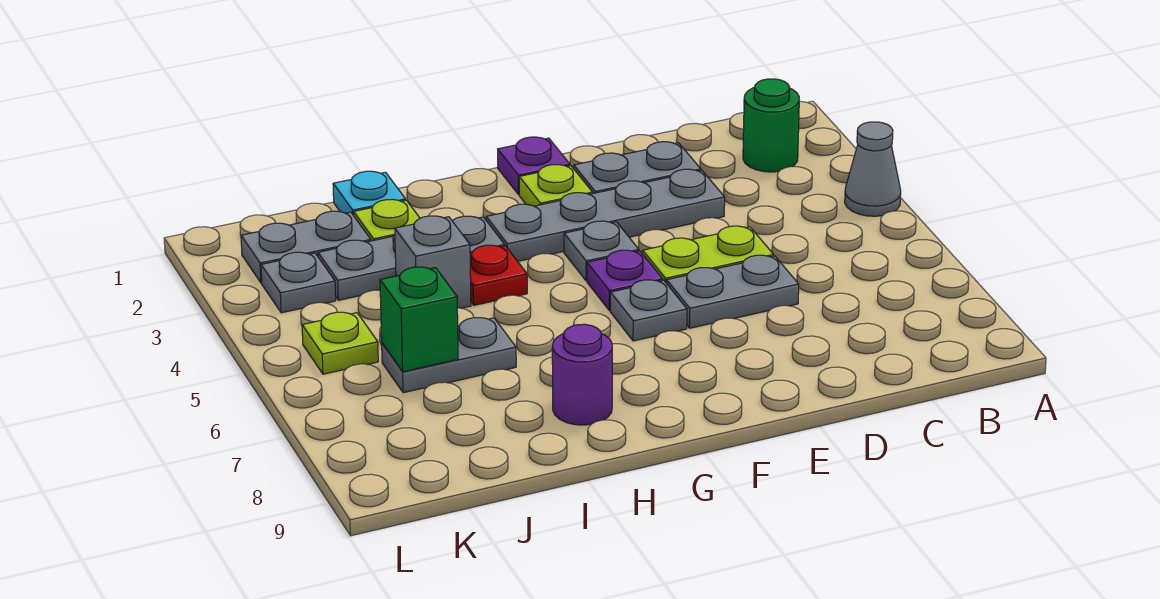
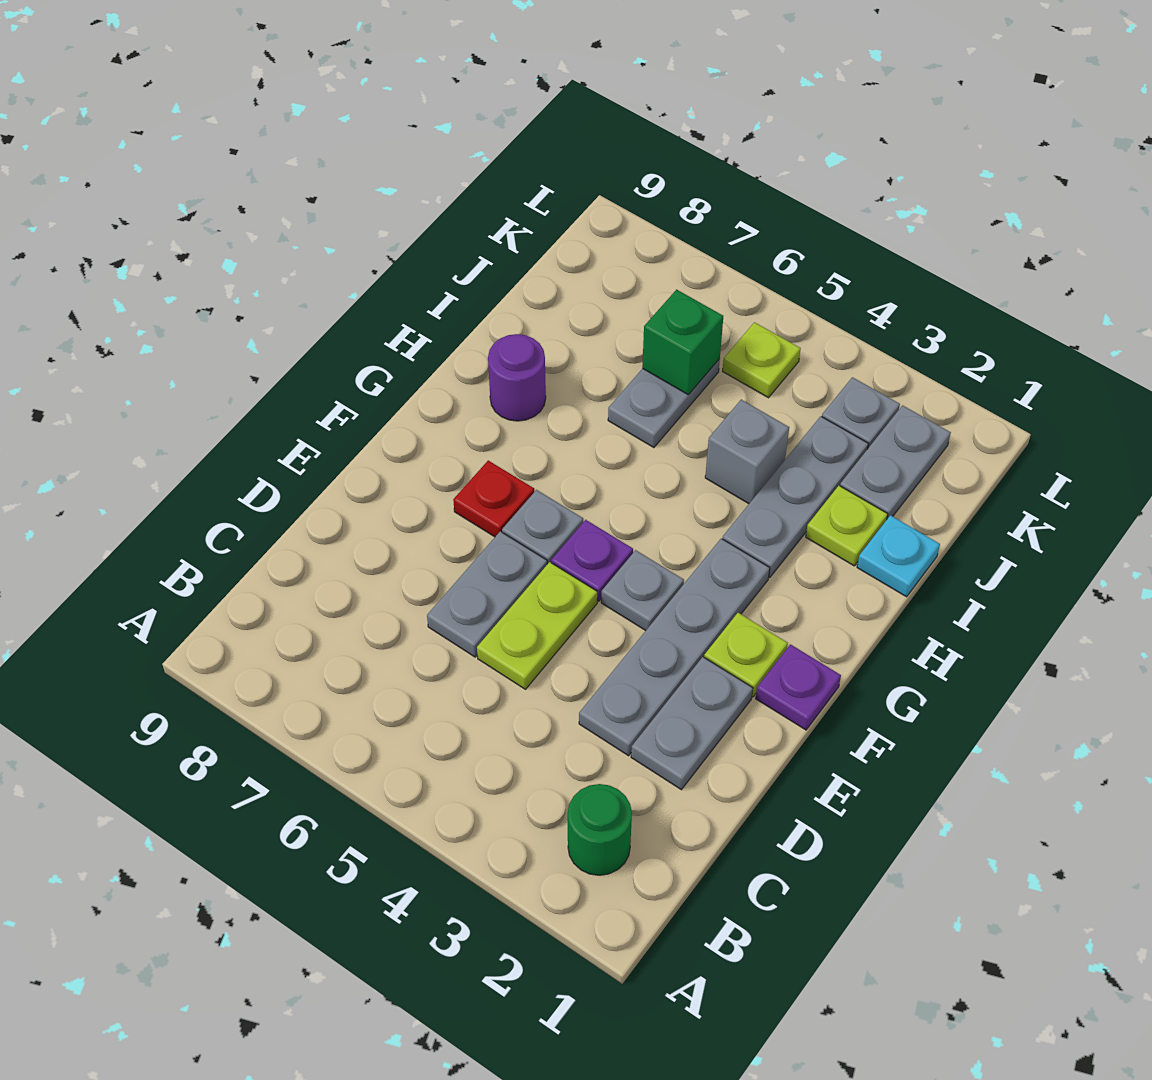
grey 1x1 cone [845,122,901,216] -> none
red 1x1 plate [470,245,527,305] -> red 1x1 plate moved to [453,461,534,537]

